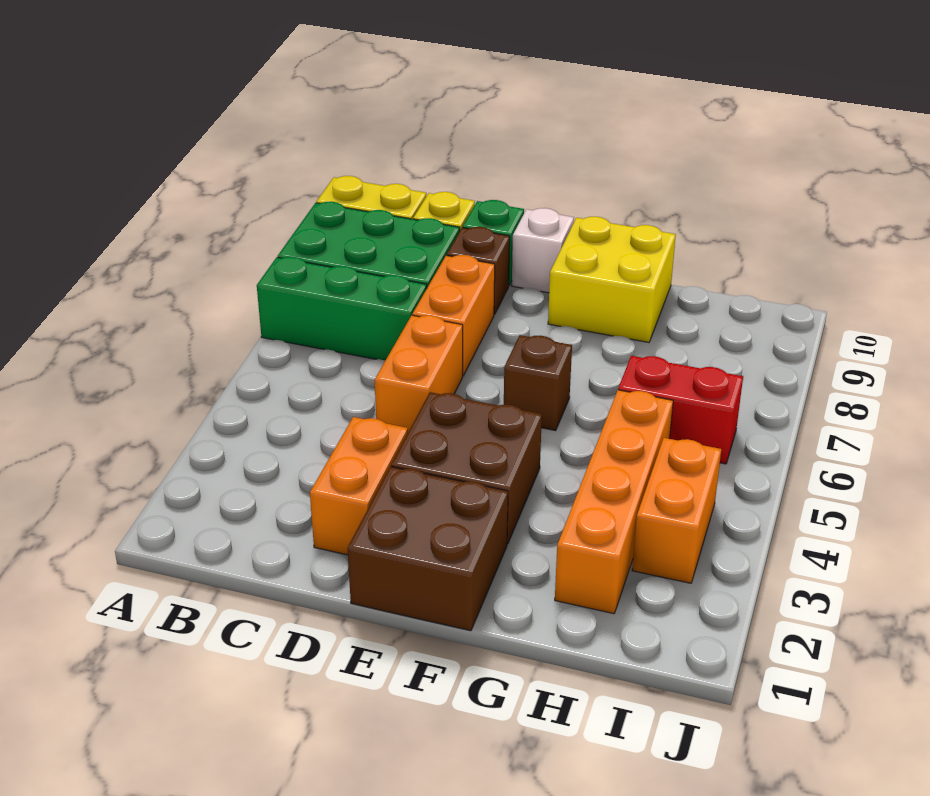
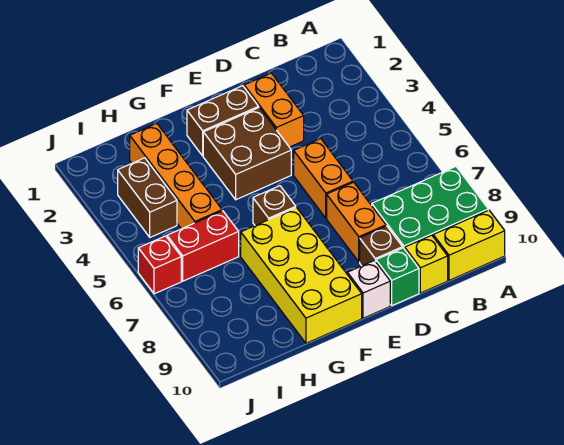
green 1x3 brick [257,257,427,360] -> none
brown 2x2 brick [347,467,508,631] -> brown 1x2 brick [187,86,259,156]
yellow 2x2 brick [548,217,676,342] -> yellow 2x4 brick [241,208,362,343]
orange 1x2 brick [632,438,721,583] -> brown 1x2 brick [118,158,177,237]
none -> red 1x1 brick [138,236,181,294]

